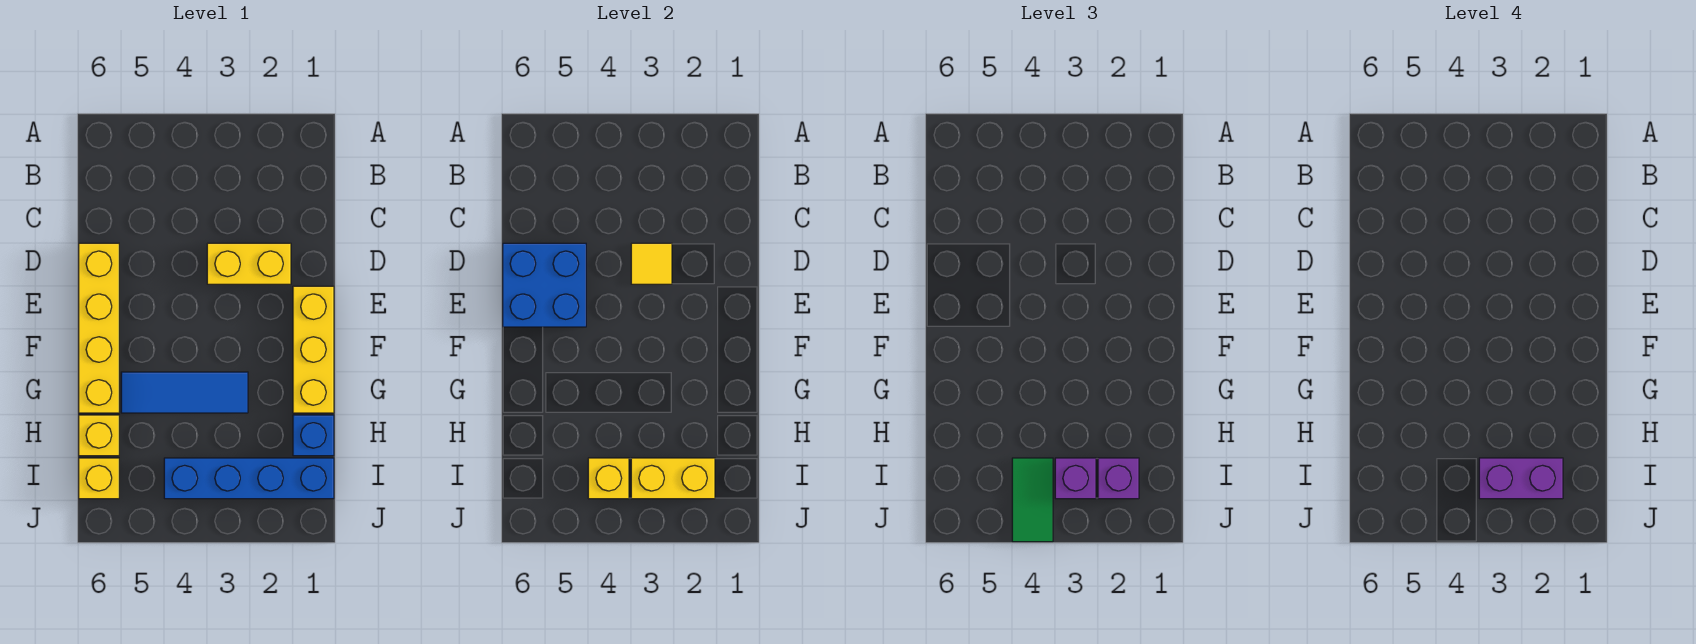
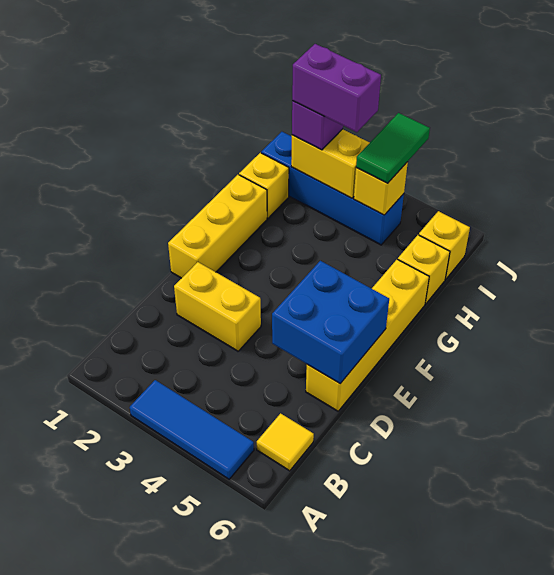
yellow 1x1 tile [631,243,672,284] -> yellow 1x1 tile moved to [257,413,314,471]
blue 1x3 tile [121,372,248,413] -> blue 1x3 tile moved to [130,380,254,479]
blue 1x1 brick [293,415,334,456] -> yellow 1x1 brick [239,153,289,218]
purple 1x1 brick [1055,458,1096,499] -> none

